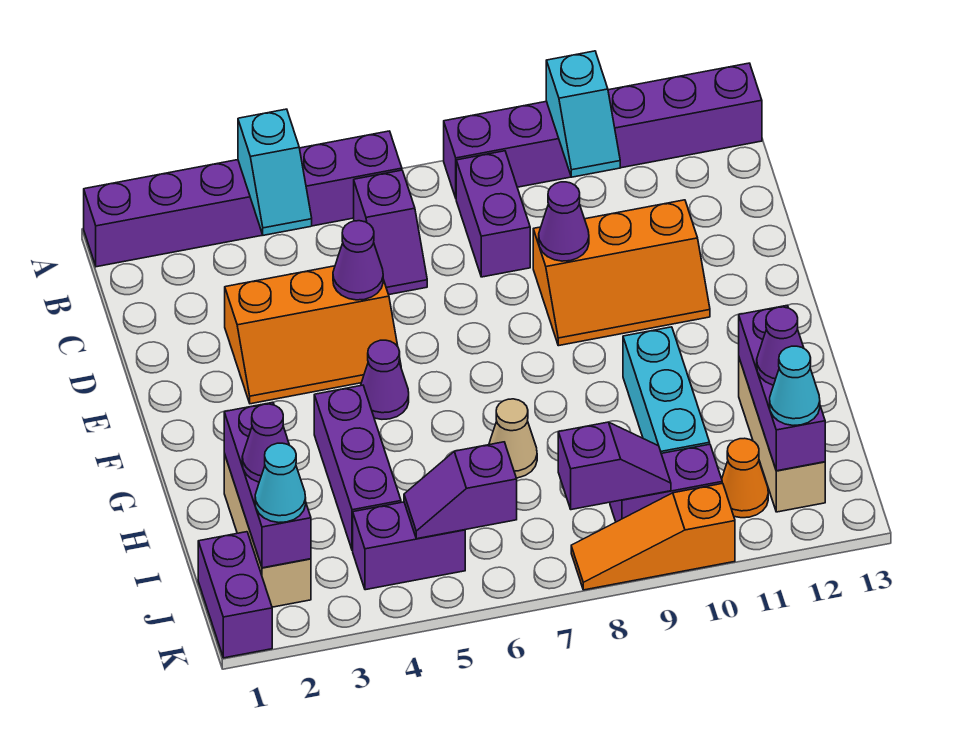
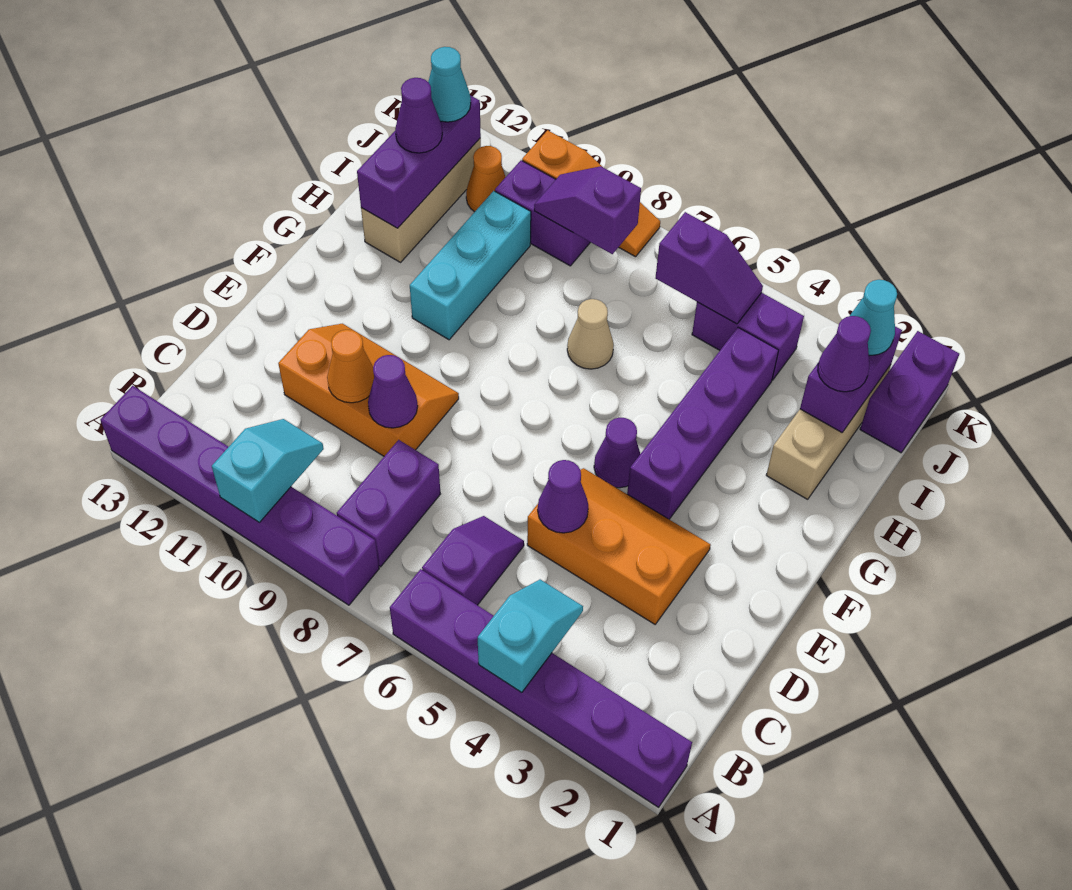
none -> orange 1x1 cone [327,330,374,403]
purple 1x3 brick [314,385,401,551] -> purple 1x4 brick [627,328,779,519]
purple 1x3 brick [224,402,311,568] -> purple 1x2 brick [800,326,902,432]

